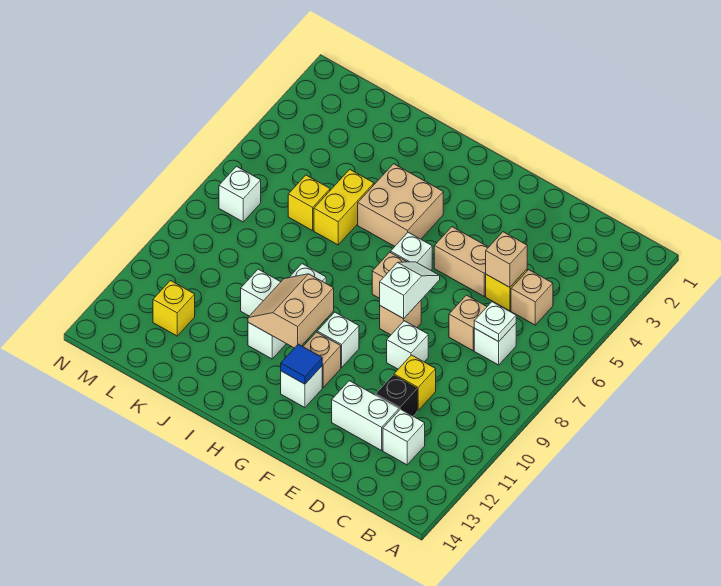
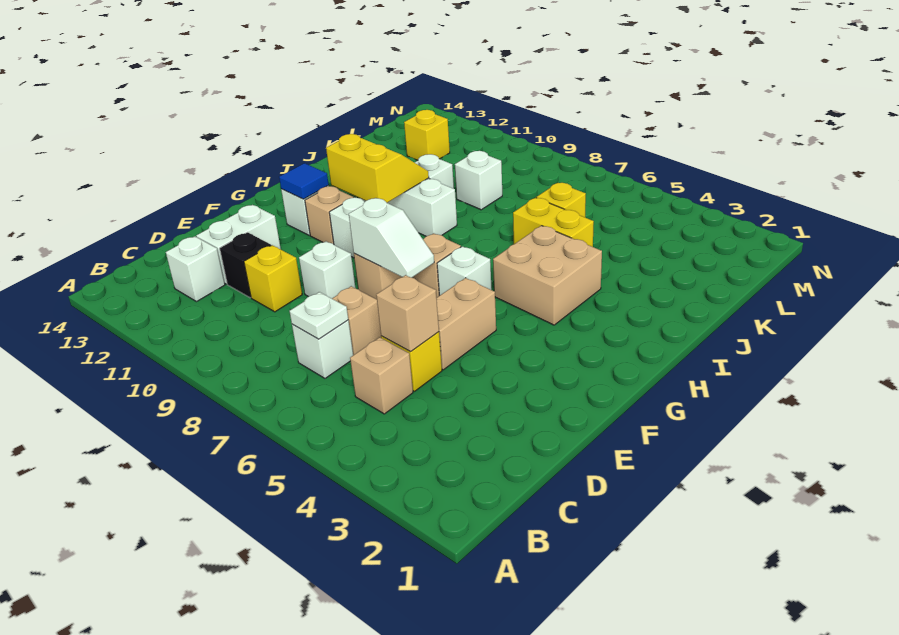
tan 2x2 slope [248,274,334,348] -> yellow 2x2 slope [326,134,429,203]
white 1x1 brick [219,166,261,222] -> white 1x1 brick moved to [455,151,502,210]

